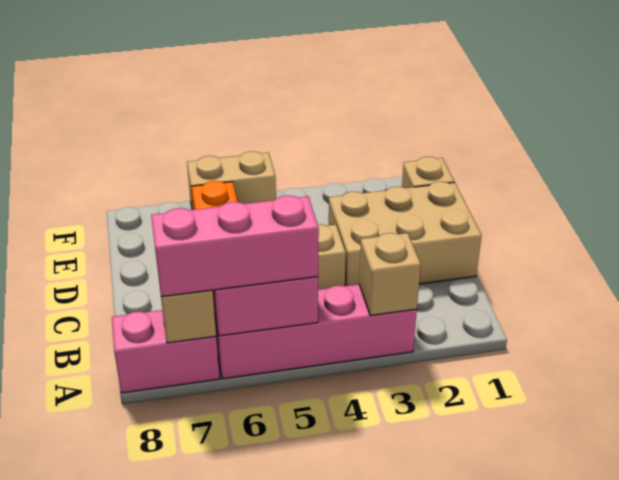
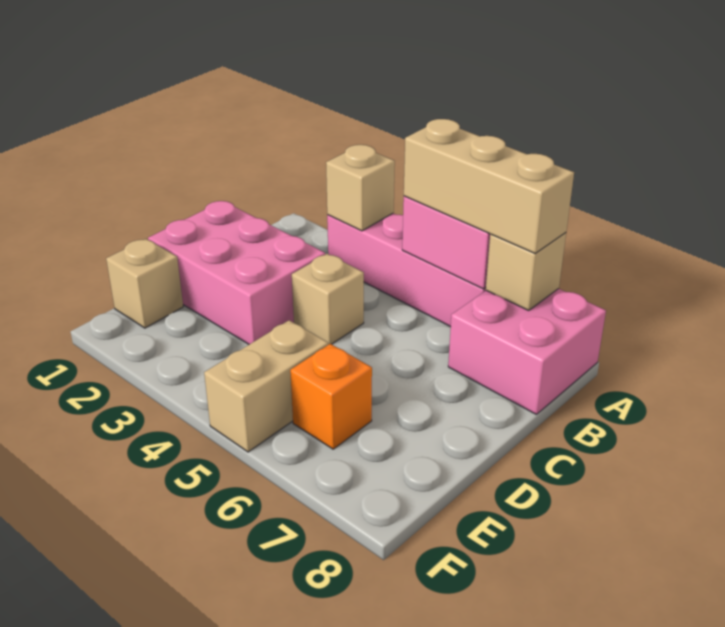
pink 1x3 brick [151,196,319,297] -> tan 1x3 brick [404,119,574,253]
pink 1x2 brick [112,310,219,393] -> pink 2x2 brick [448,289,606,415]
tan 2x3 brick [329,182,482,286] -> pink 2x3 brick [148,201,325,344]
tan 1x2 brick [187,151,276,210] -> tan 1x2 brick turned to [204,320,328,452]

